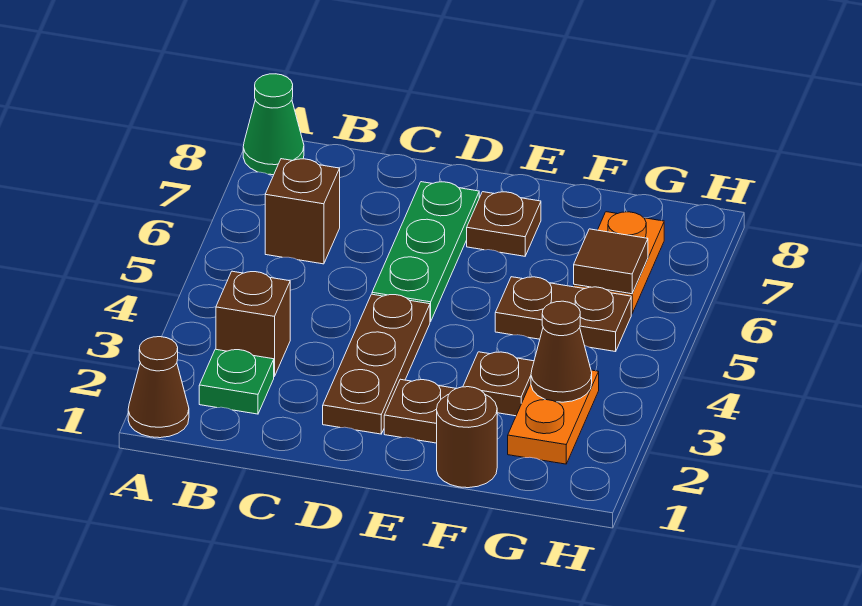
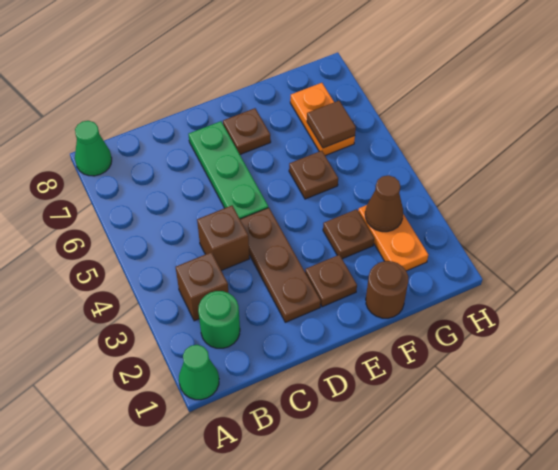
brown 1x1 cone [128,337,189,438] -> green 1x1 cone [179,345,219,400]
green 1x1 plate [199,349,274,414] -> green 1x1 round brick [198,291,240,348]
brown 1x1 brick [265,159,340,264] -> brown 1x1 brick moved to [197,206,249,271]
brown 1x2 plate [495,277,631,352] -> brown 1x1 plate [289,151,338,199]

